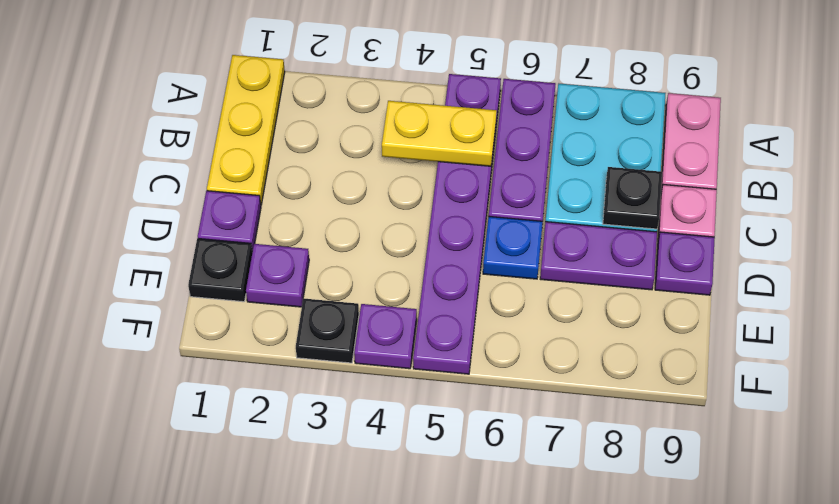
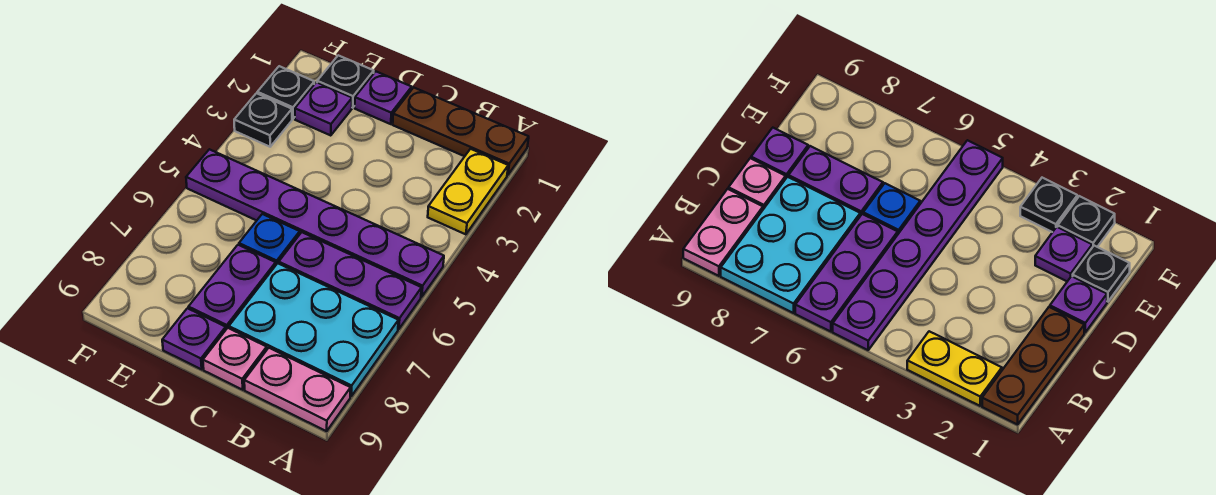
yellow 1x3 plate [207,55,285,205] -> brown 1x3 plate [393,88,529,175]
yellow 1x2 plate [382,101,497,166] -> yellow 1x2 plate moved to [428,149,508,234]
black 1x1 plate [603,167,662,229] -> black 1x1 plate moved to [257,66,314,119]
purple 1x1 plate [354,304,417,369] -> none

